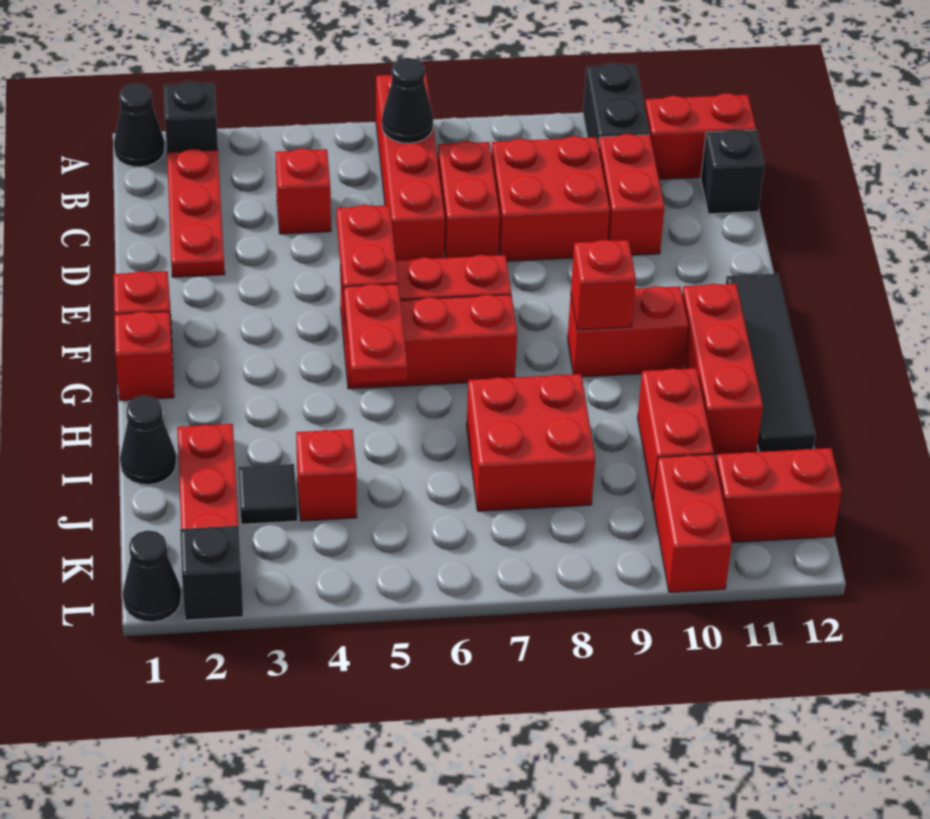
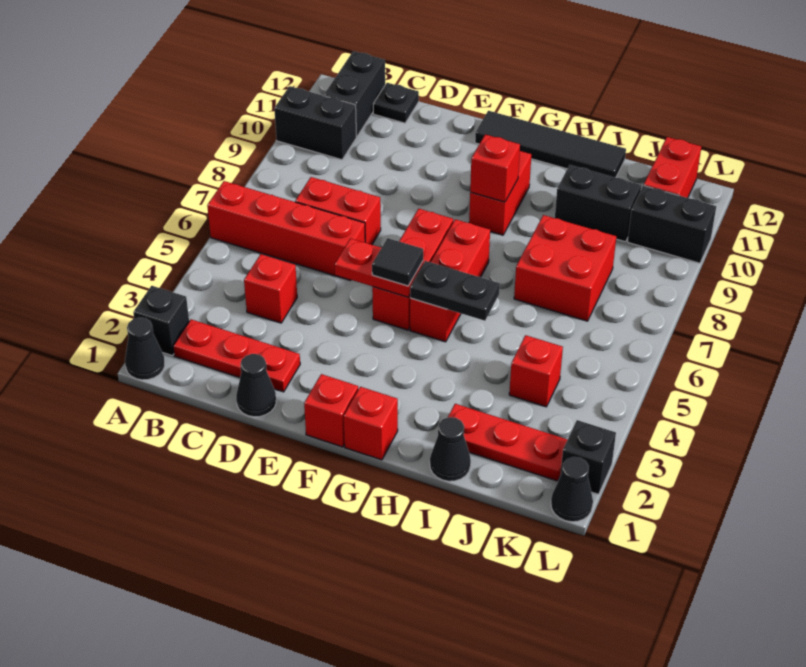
black 1x1 cone [382,58,433,143] -> black 1x1 cone moved to [236,354,276,417]
red 1x2 brick [645,93,756,179] -> black 1x2 brick [324,51,385,136]
red 2x2 brick [491,136,610,261] -> none
red 1x2 brick [599,134,665,255] -> none
black 1x1 brick [701,129,765,214] -> black 1x1 plate [373,83,419,123]
red 1x2 plate [344,284,407,383] -> black 1x2 plate [410,261,500,321]
red 1x3 brick [682,283,763,455] -> none
red 1x2 brick [638,368,714,501] -> black 1x2 brick [555,165,641,242]
black 1x1 tile [238,464,298,524] -> black 1x1 tile moved to [372,238,423,286]
red 1x2 brick [653,454,732,592] -> black 1x2 brick [628,185,716,263]

